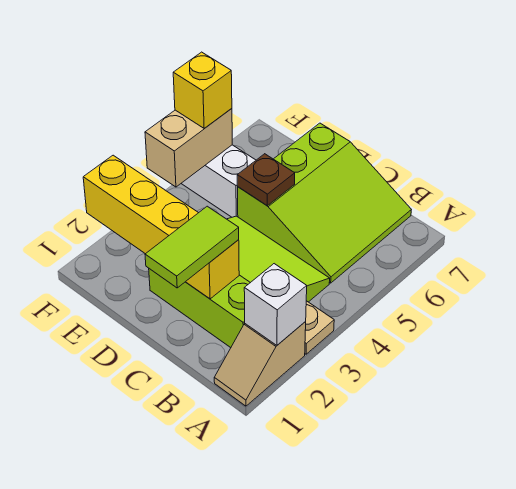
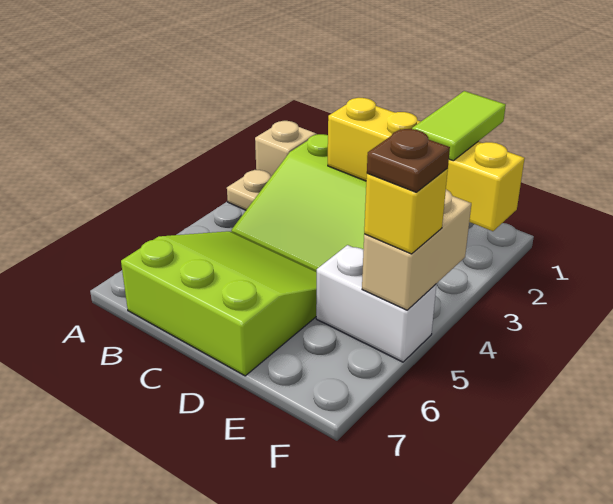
white 1x1 brick [244,264,307,345] -> none
lime 3x3 slope [238,123,411,283] -> lime 3x3 slope turned to [121,231,317,376]
lime 1x2 tile [145,206,239,288] -> lime 1x2 tile moved to [412,91,506,161]
brown 1x1 plate [237,154,295,206] -> brown 1x1 plate moved to [367,129,450,192]

